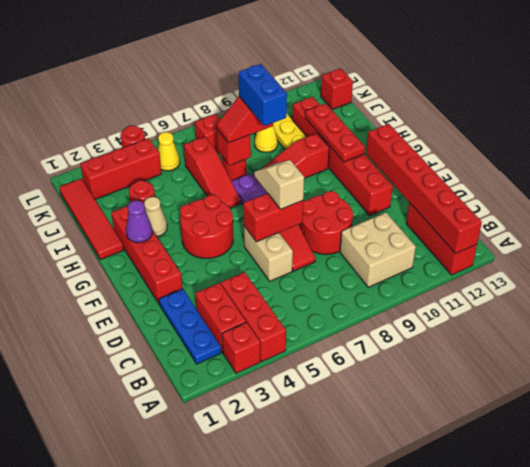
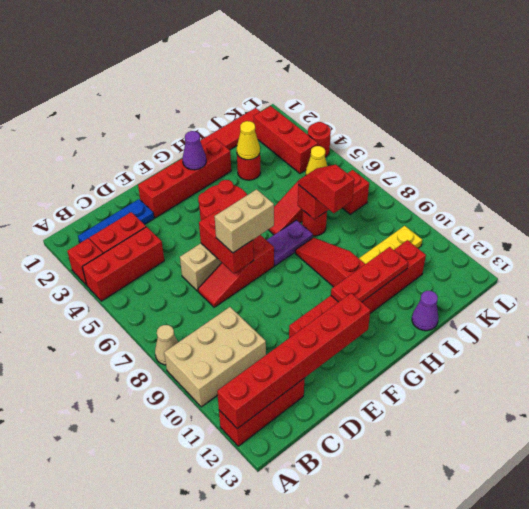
tan 2x2 brick [340,213,416,287] -> tan 2x3 brick [164,307,266,407]
red 2x2 round brick [300,191,353,254] -> none
tan 1x2 slope [254,160,304,209] -> tan 1x2 brick [215,189,274,253]
tan 1x1 cone [144,197,167,237] -> tan 1x1 cone moved to [155,325,178,365]
blue 1x2 brick [239,64,287,126] -> none
none -> purple 1x1 cone [412,291,438,331]
yellow 1x1 cone [255,125,278,152] -> yellow 1x1 cone moved to [237,121,260,160]
red 1x1 brick [321,69,353,109] -> none

